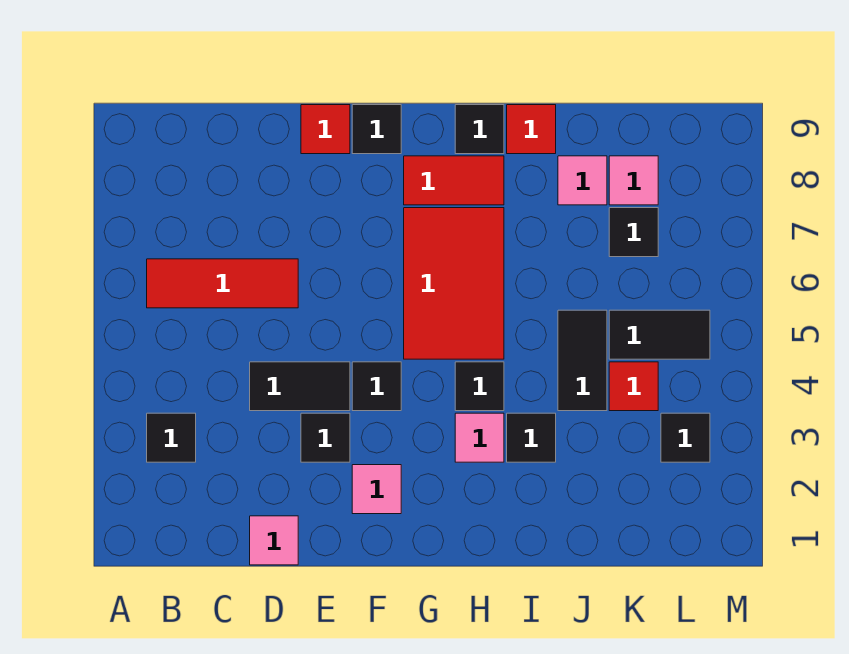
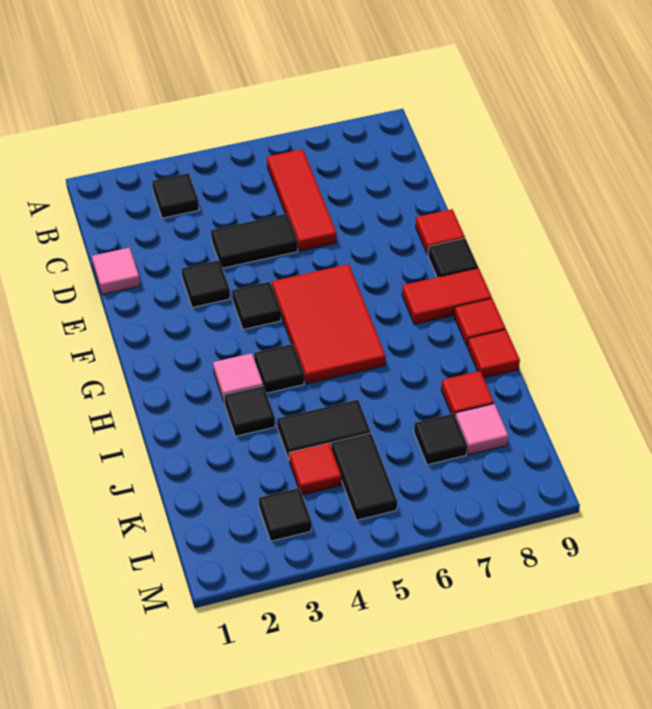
black 1x2 tile [250,362,350,411] -> black 1x2 tile turned to [211,214,298,268]
pink 1x1 tile [352,465,401,514] -> none
red 2x3 tile [404,208,504,359] -> red 2x3 tile turned to [272,264,386,384]
red 1x2 tile [404,156,504,205] -> red 1x2 tile turned to [402,268,492,325]
black 1x1 tile [455,105,504,154] -> red 1x1 tile [454,299,506,347]
pink 1x1 tile [558,156,607,205] -> red 1x1 tile [441,371,494,416]

